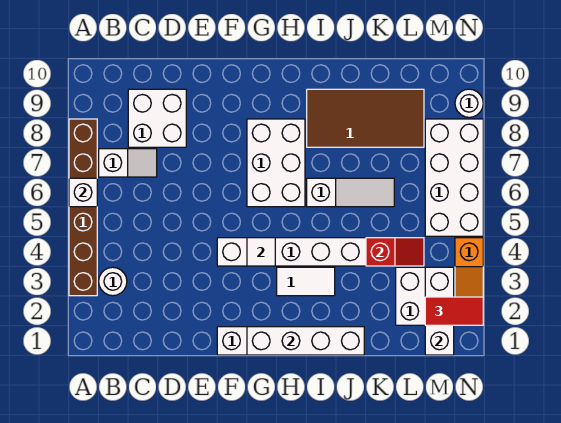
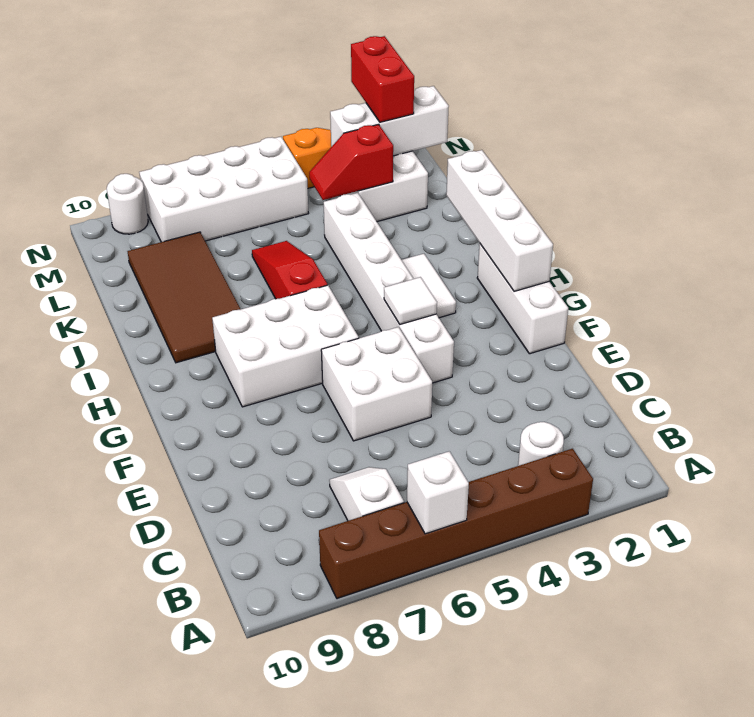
white 2x2 brick [128,89,186,147] -> white 2x2 brick moved to [321,327,432,441]
white 1x3 slope [307,178,394,207] -> red 1x3 slope [252,241,327,299]
red 1x2 slope [366,238,424,266] -> red 1x2 slope turned to [309,124,393,200]
red 1x2 tile [425,297,483,325] -> red 1x2 brick [351,36,414,122]

